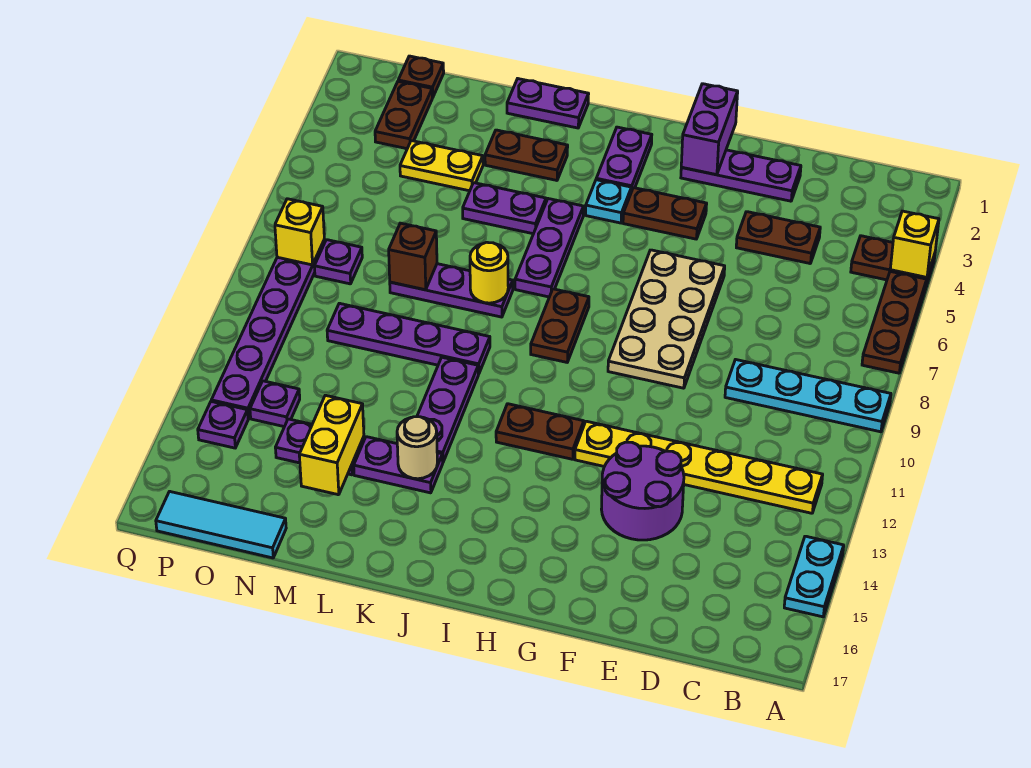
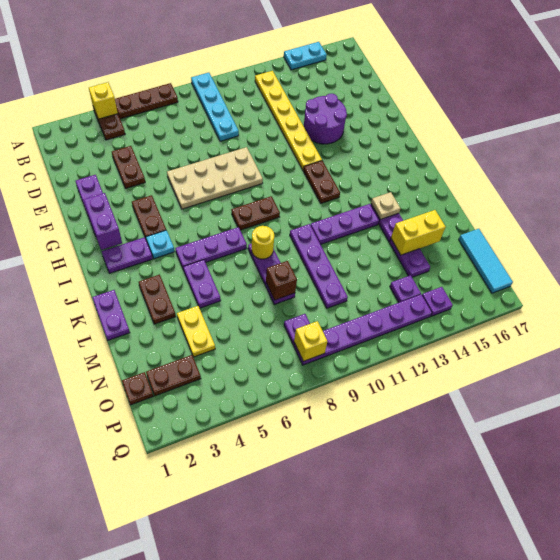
purple 1x2 brick [681,84,738,175] -> purple 1x2 brick turned to [84,193,122,250]
tan 1x1 round brick [397,417,437,479] -> tan 1x1 plate [371,192,401,219]

